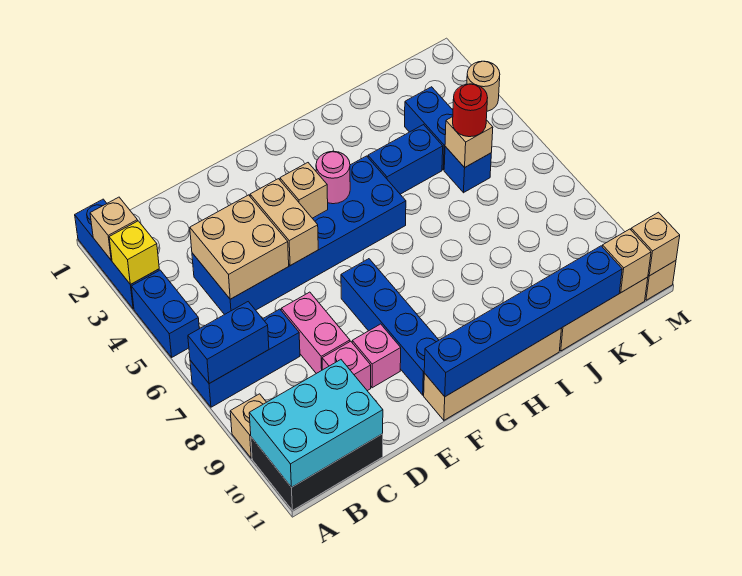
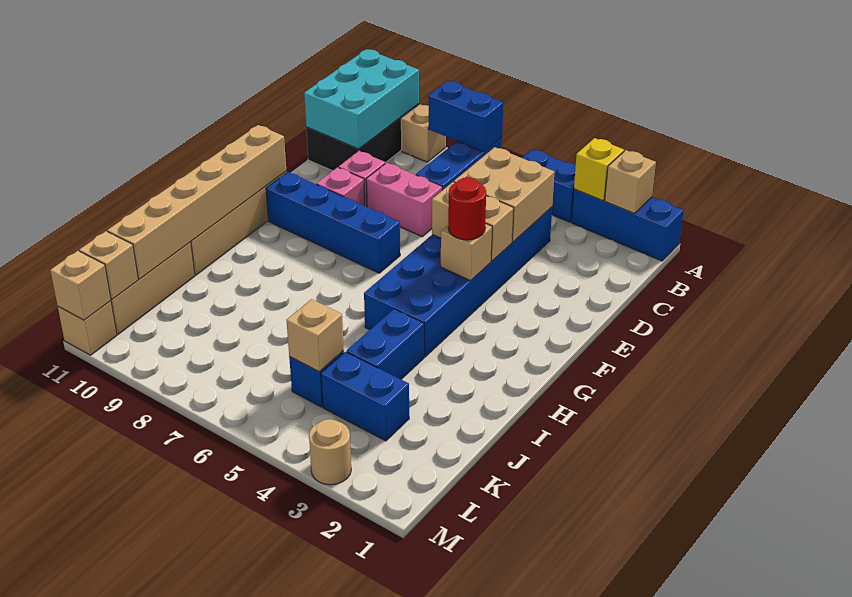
blue 1x2 brick [188,302,269,384] -> blue 1x2 brick turned to [429,81,503,152]
blue 1x6 brick [424,246,622,397] -> tan 1x6 brick [107,125,286,279]
pink 1x1 round brick [316,151,350,204] -> none
red 1x1 round brick [453,84,488,137] -> red 1x1 round brick moved to [448,178,486,240]

